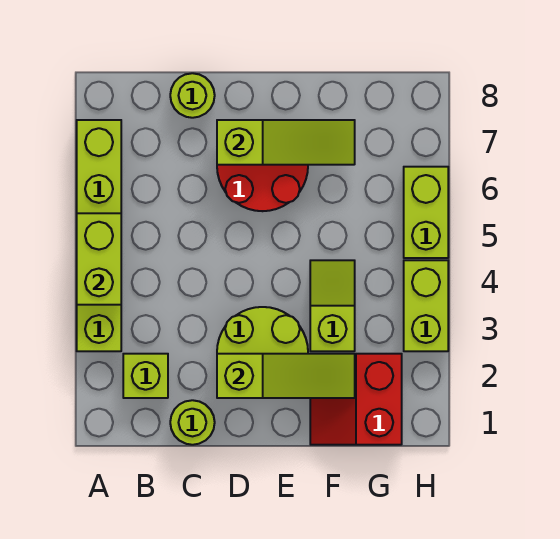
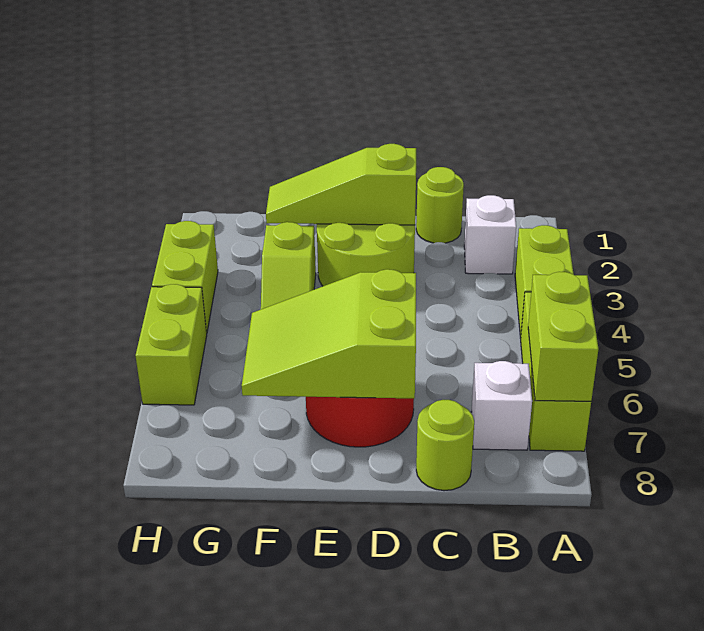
lime 1x2 brick [77,213,121,305] -> lime 1x2 brick moved to [528,272,598,401]
lime 1x1 brick [123,354,168,398] -> white 1x1 brick [464,195,516,274]
none -> white 1x1 brick [471,361,532,450]
lime 1x3 slope [217,120,355,165] -> lime 2x3 slope [242,269,416,398]
red 2x2 slope [310,354,402,445] -> none

